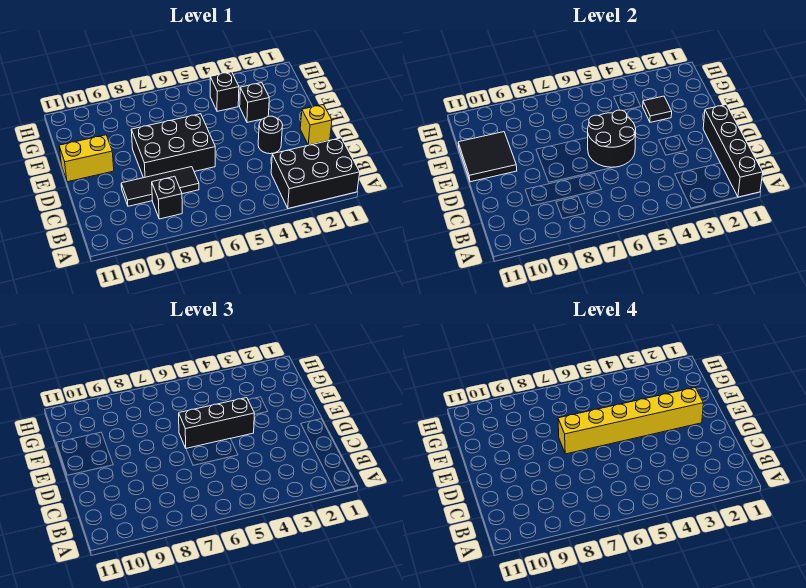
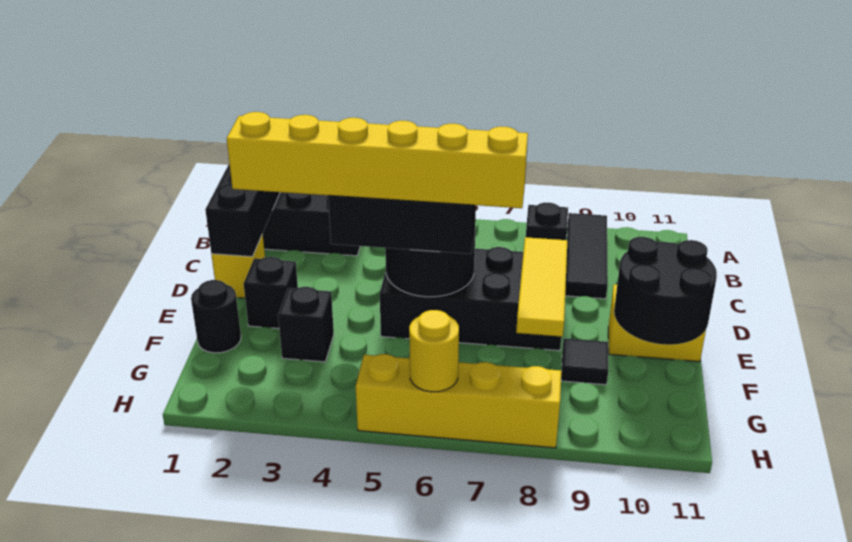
black 1x3 tile [121,167,199,206] -> black 1x3 tile turned to [565,213,608,299]
black 1x1 round brick [258,116,283,154] -> black 1x1 round brick moved to [191,280,241,353]
black 2x3 brick [131,114,215,178] -> black 2x4 brick [380,247,561,351]
none -> yellow 1x3 tile [516,237,567,337]
black 2x2 tile [458,132,517,182] -> black 2x2 round brick [614,237,717,345]
black 1x1 tile [643,96,672,122] -> black 1x1 tile moved to [561,338,608,385]
black 1x1 brick [210,72,239,111] -> black 1x1 brick moved to [244,257,298,329]
none -> yellow 1x4 brick [356,354,561,448]
none -> yellow 1x1 round brick [409,310,459,392]

